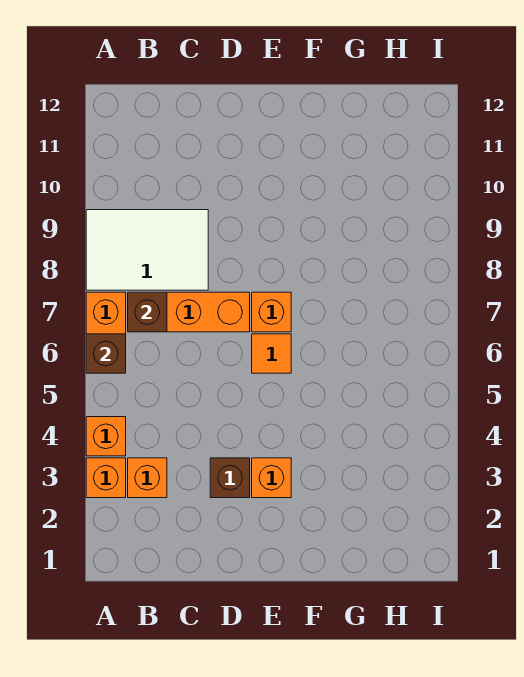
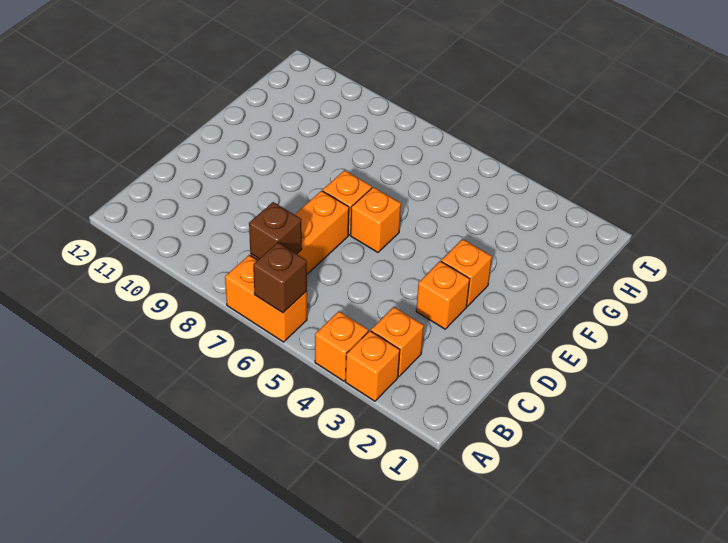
white 2x3 tile [86,210,208,290] -> none
brown 1x1 brick [210,458,250,498] -> orange 1x1 brick [416,261,470,329]
orange 1x1 tile [252,334,291,373] -> orange 1x1 brick [351,187,401,252]

